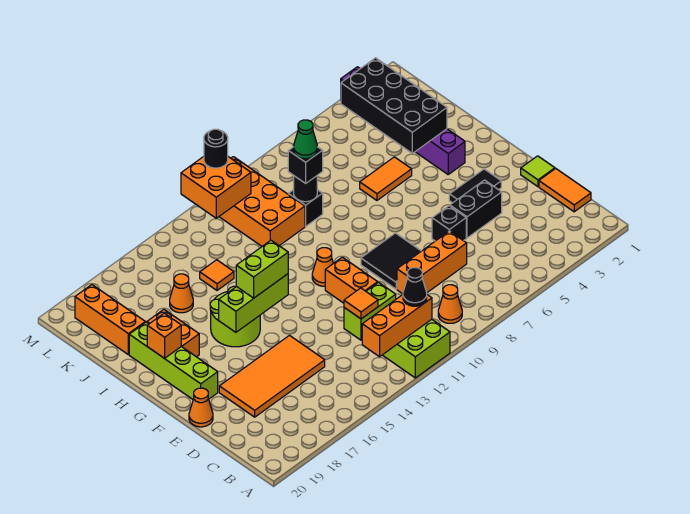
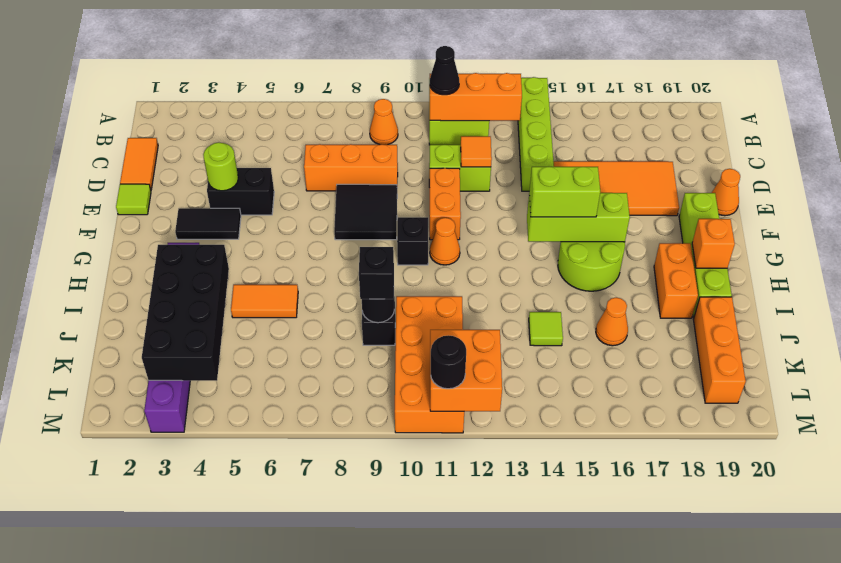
none -> lime 1x4 brick [518,77,554,191]
none -> lime 1x1 round brick [203,142,238,191]
black 1x1 brick [432,206,466,241] -> black 1x1 brick moved to [397,217,428,265]
green 1x1 cone [294,120,317,159] -> none
orange 1x1 tile [200,260,234,290] -> lime 1x1 tile [529,312,563,346]

